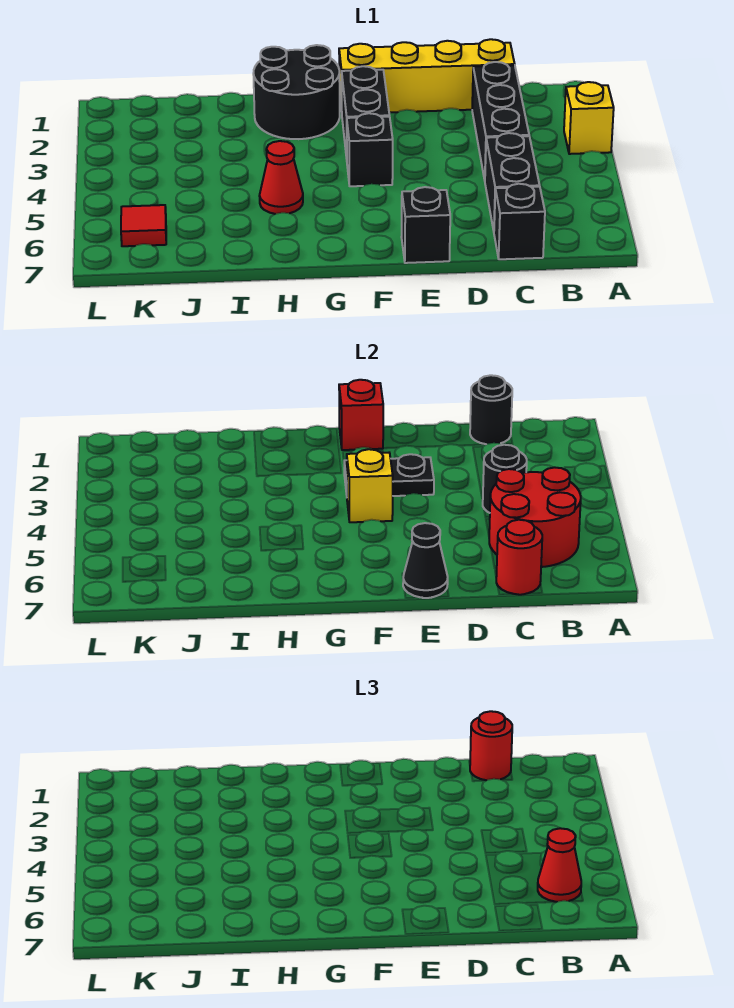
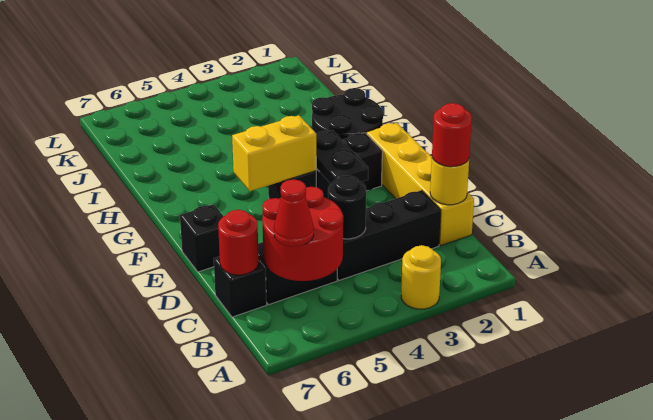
yellow 1x1 brick [564,82,614,154] -> yellow 1x1 round brick [401,245,441,309]
black 1x1 round brick [470,375,512,444] -> yellow 1x1 round brick [430,158,469,205]
black 1x1 cone [403,523,448,598] -> none
red 1x1 brick [339,380,384,450] -> none
yellow 1x1 brick [347,449,393,522] -> yellow 1x2 brick [232,115,316,191]
red 1x1 cone [260,141,303,214] -> none
red 1x1 tile [121,205,166,246] -> none

